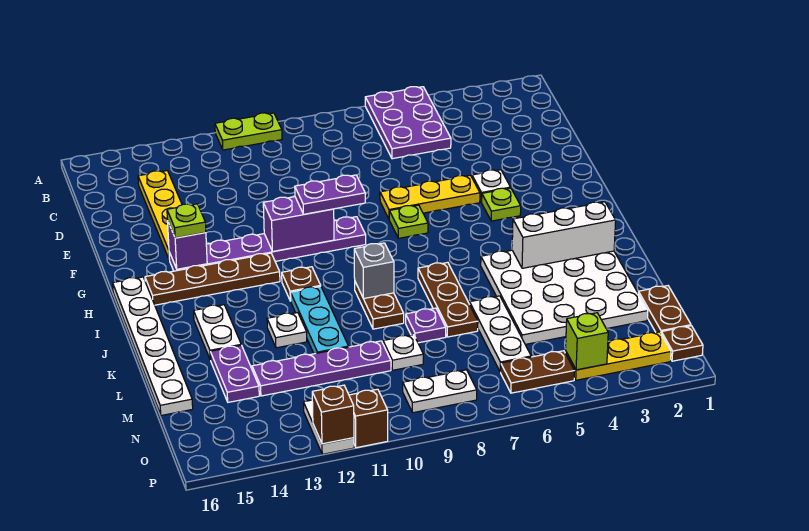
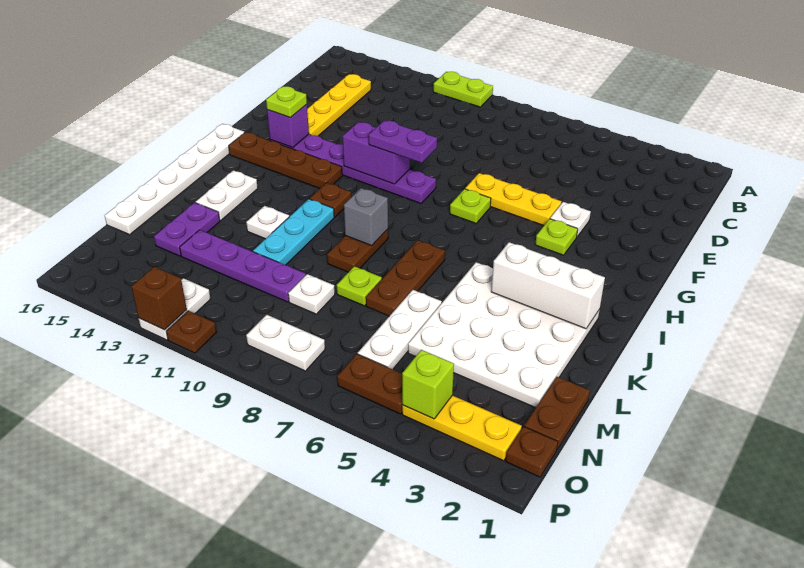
purple 2x3 plate [365,87,451,159] -> none
purple 1x1 plate [406,308,446,343] -> lime 1x1 plate [337,266,382,306]
brown 1x1 brick [349,389,388,448] -> brown 1x1 plate [166,311,217,353]

